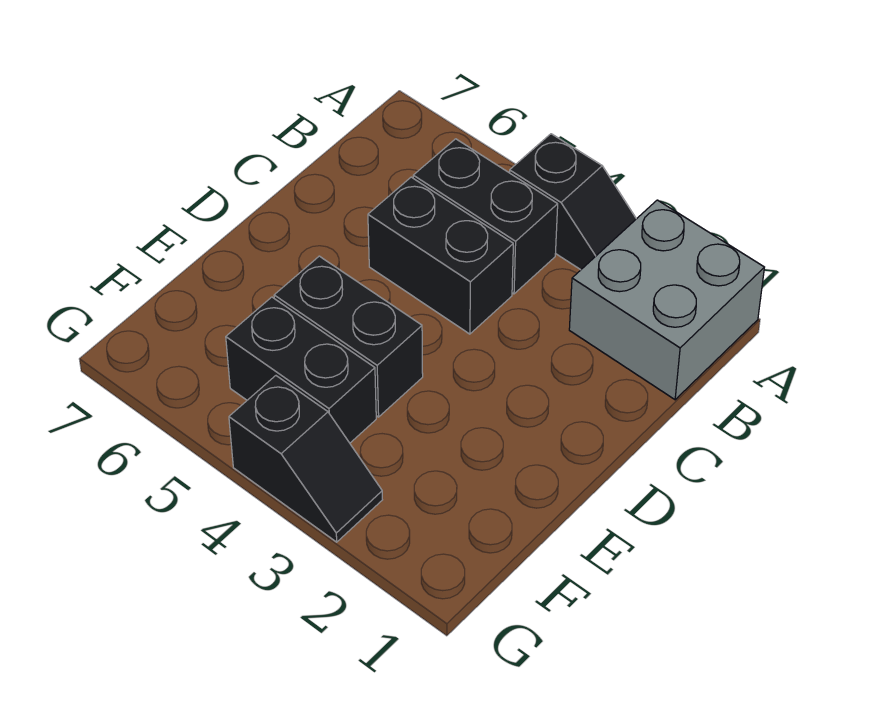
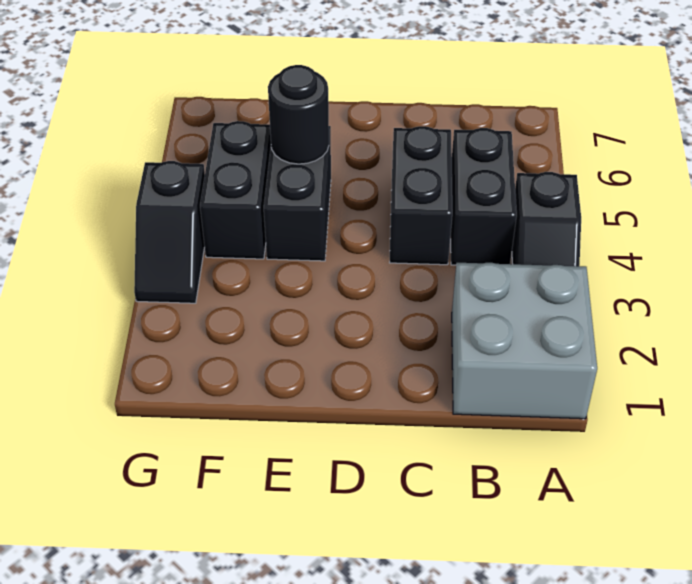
none -> black 1x1 round brick [268,65,329,164]

